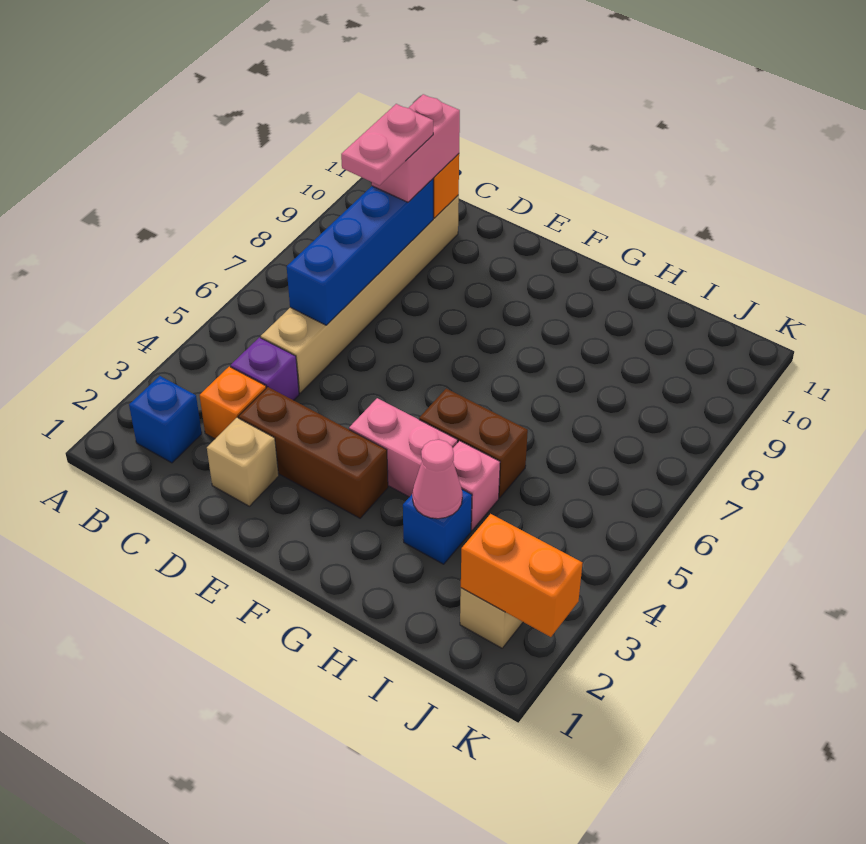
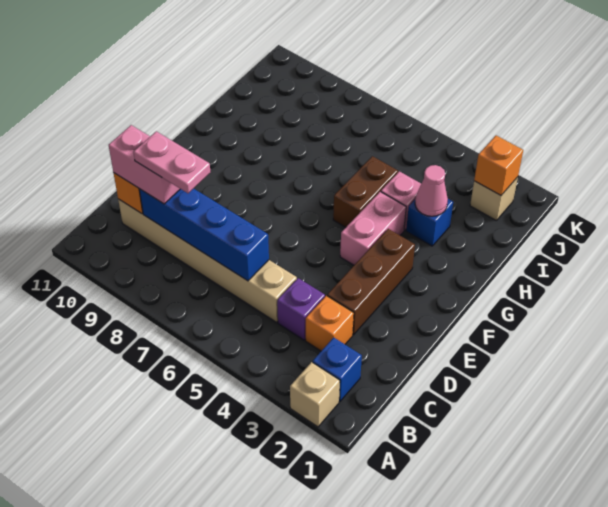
tan 1x1 brick [207,418,279,506] -> tan 1x1 brick moved to [290,362,340,427]
orange 1x2 brick [461,514,582,637] -> orange 1x1 brick [474,136,523,195]

